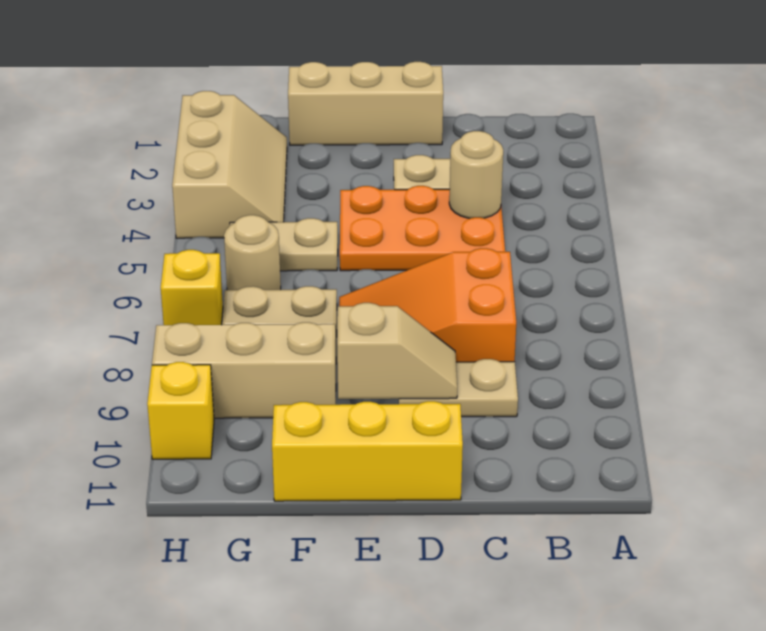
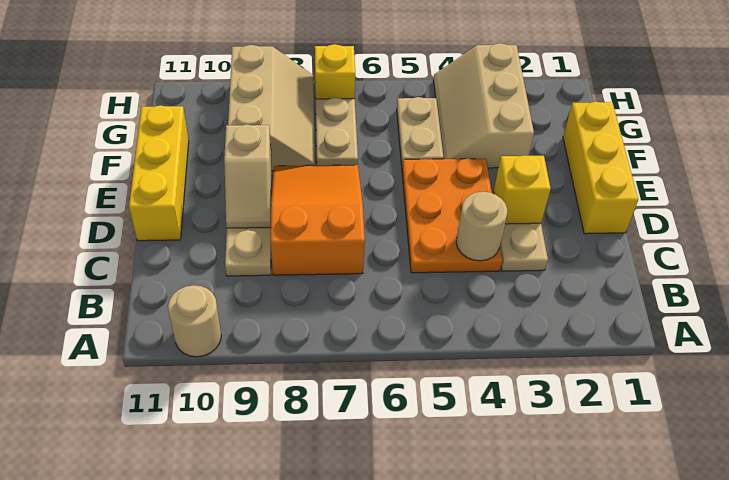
tan 1x3 brick [288,62,443,145] -> yellow 1x3 brick [563,102,638,234]
tan 2x3 slope [172,91,287,238] -> tan 2x3 slope turned to [433,43,534,168]
tan 1x1 round brick [224,215,281,290] -> tan 1x1 round brick moved to [168,285,221,357]
yellow 1x1 brick [147,362,214,459] -> yellow 1x1 brick moved to [494,155,551,224]

